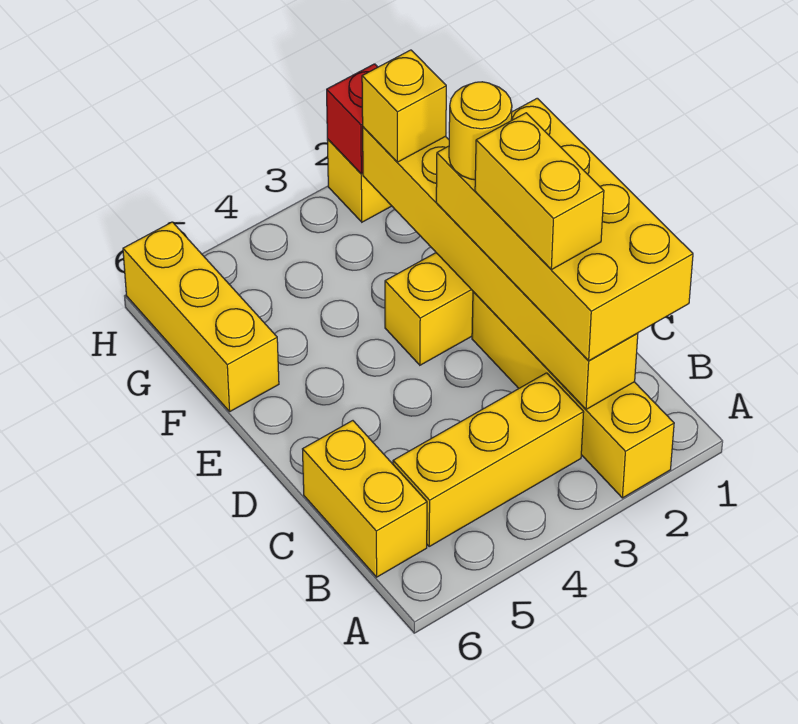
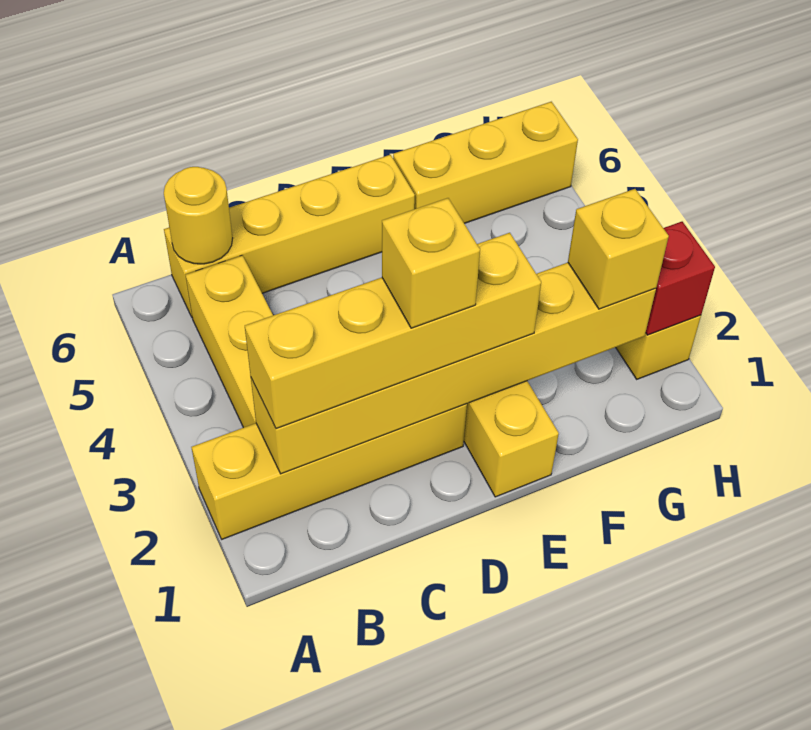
yellow 2x4 brick [436,98,693,361] -> yellow 1x4 brick [245,233,541,429]
yellow 1x2 brick [303,421,427,577] -> yellow 1x4 brick [164,155,415,317]
yellow 1x2 brick [475,113,604,270] -> yellow 1x1 brick [382,198,480,328]
yellow 1x1 round brick [449,82,512,180] -> yellow 1x1 round brick moved to [164,167,233,264]

